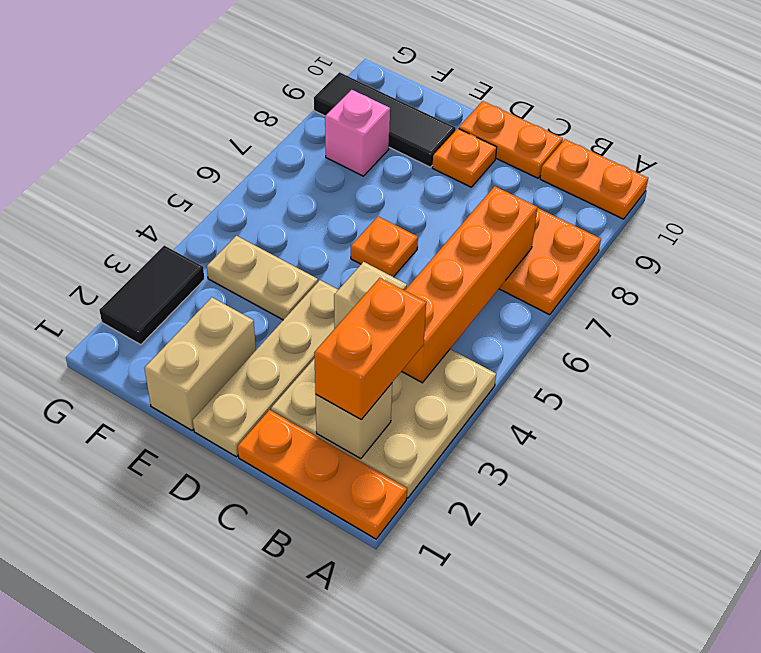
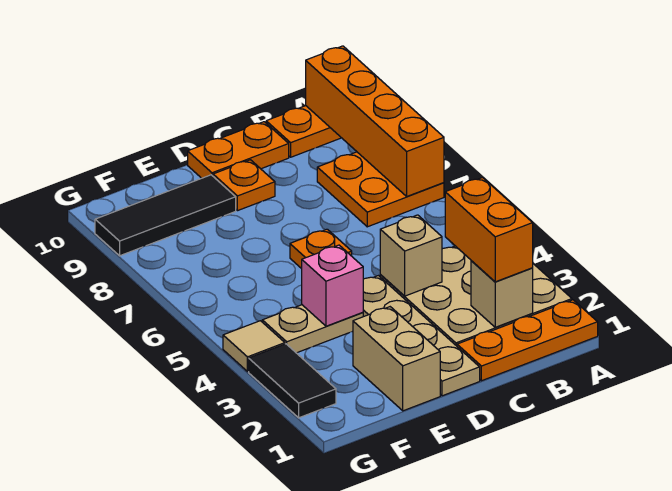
orange 1x4 brick [401,186,538,383] -> orange 1x4 brick moved to [306,46,444,196]
pink 1x1 brick [325,90,390,176] -> pink 1x1 brick moved to [302,245,363,326]
none -> tan 1x1 tile [223,321,285,372]

